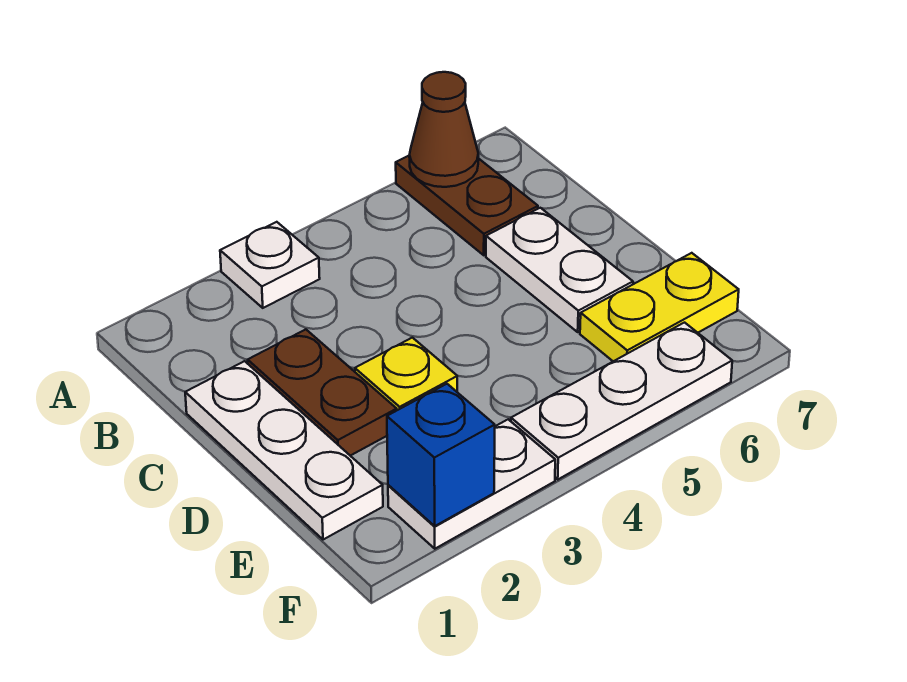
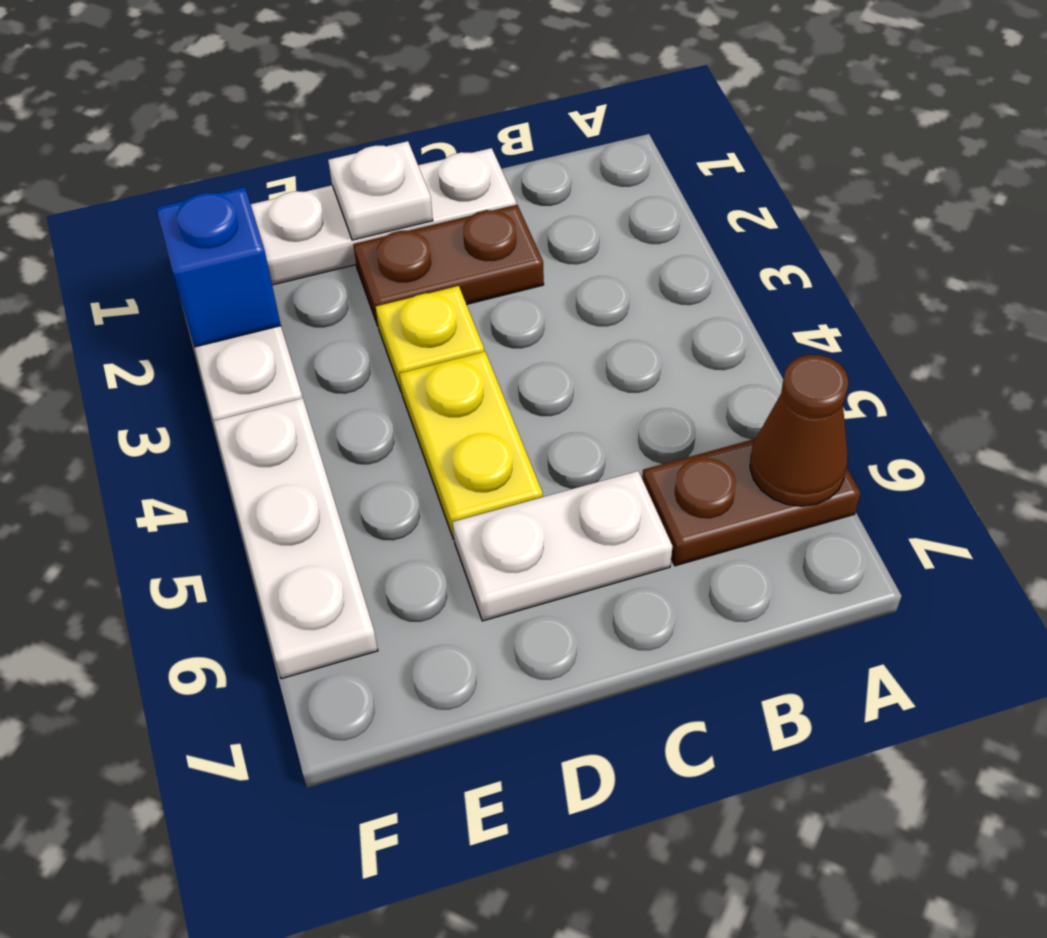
white 1x1 plate [220,222,320,308] -> white 1x1 plate moved to [328,141,433,240]
yellow 1x2 plate [580,253,739,361] -> yellow 1x2 plate moved to [400,351,543,539]

